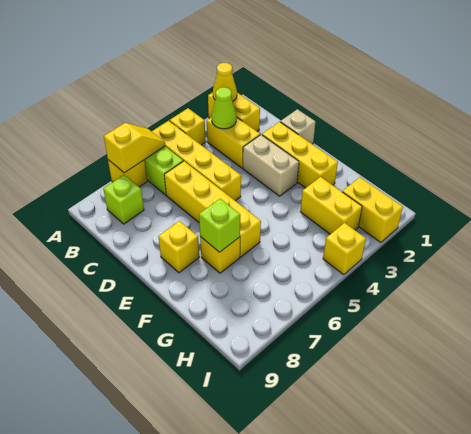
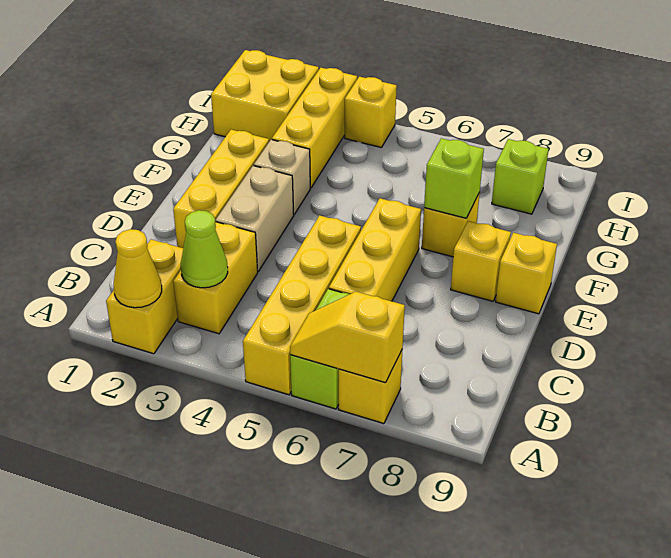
yellow 1x1 brick [170,108,206,145] -> yellow 1x1 brick moved to [496,233,557,314]
lime 1x1 brick [103,175,144,224] -> lime 1x1 brick moved to [492,139,549,214]
yellow 1x4 brick [164,161,261,257] -> yellow 1x3 brick [329,198,421,301]
tan 1x1 brick [280,109,315,144] -> tan 1x1 brick moved to [254,140,310,214]
yellow 1x2 brick [300,177,362,234] -> yellow 1x3 brick [272,68,357,188]
yellow 1x2 brick [342,177,403,243] -> yellow 2x2 brick [211,50,319,142]

